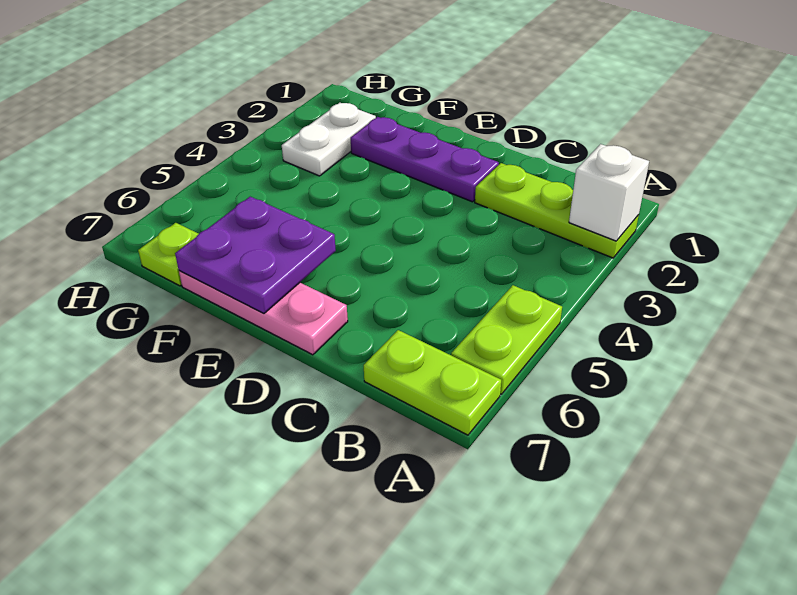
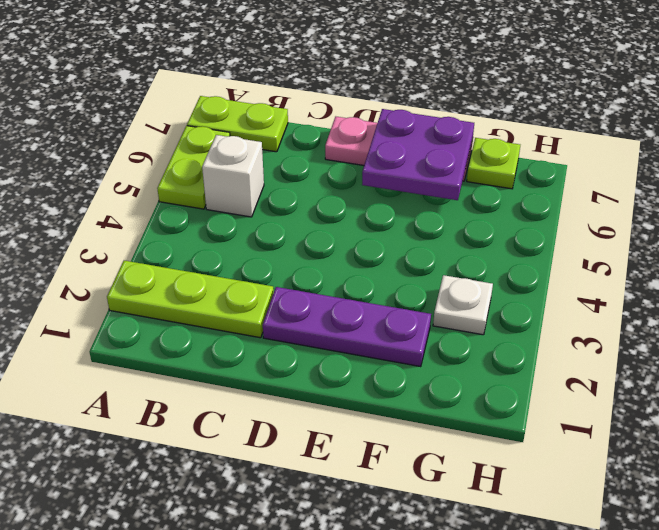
white 1x1 brick [569,144,649,241] -> white 1x1 brick moved to [202,135,264,217]
white 1x2 plate [282,103,376,176] -> white 1x1 plate [433,275,493,335]

